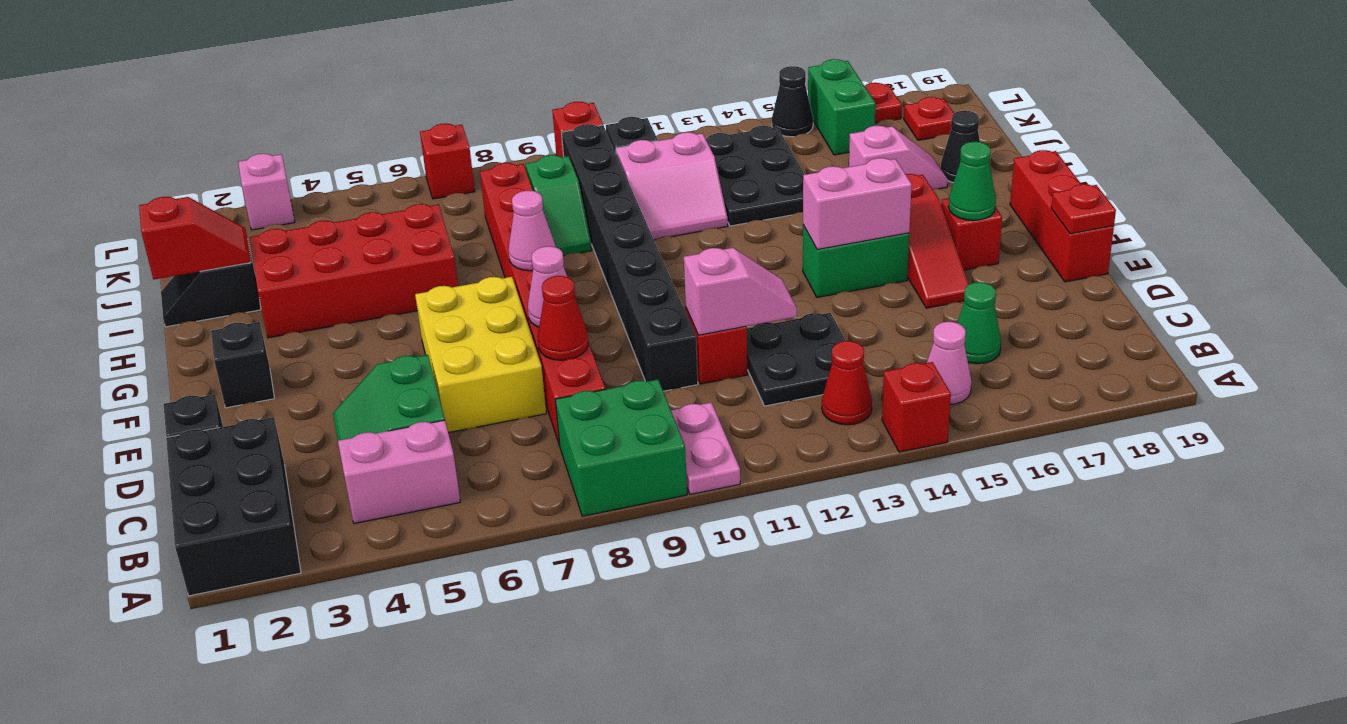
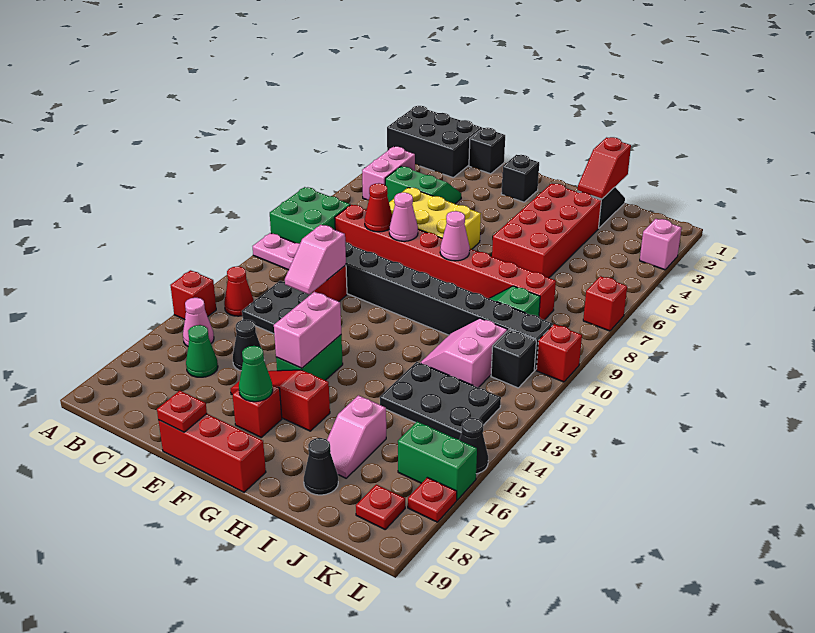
none -> black 1x1 cone [233,320,261,371]

